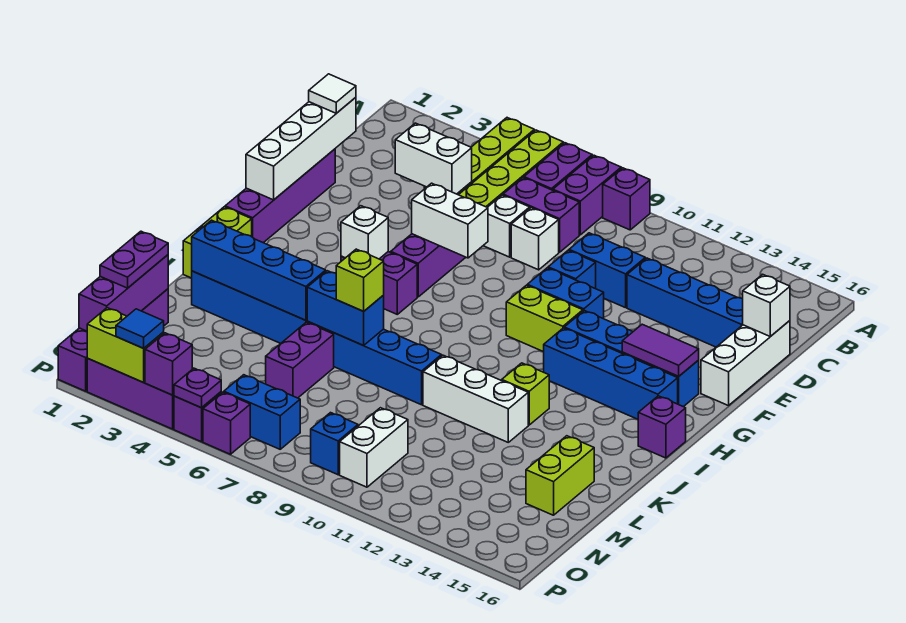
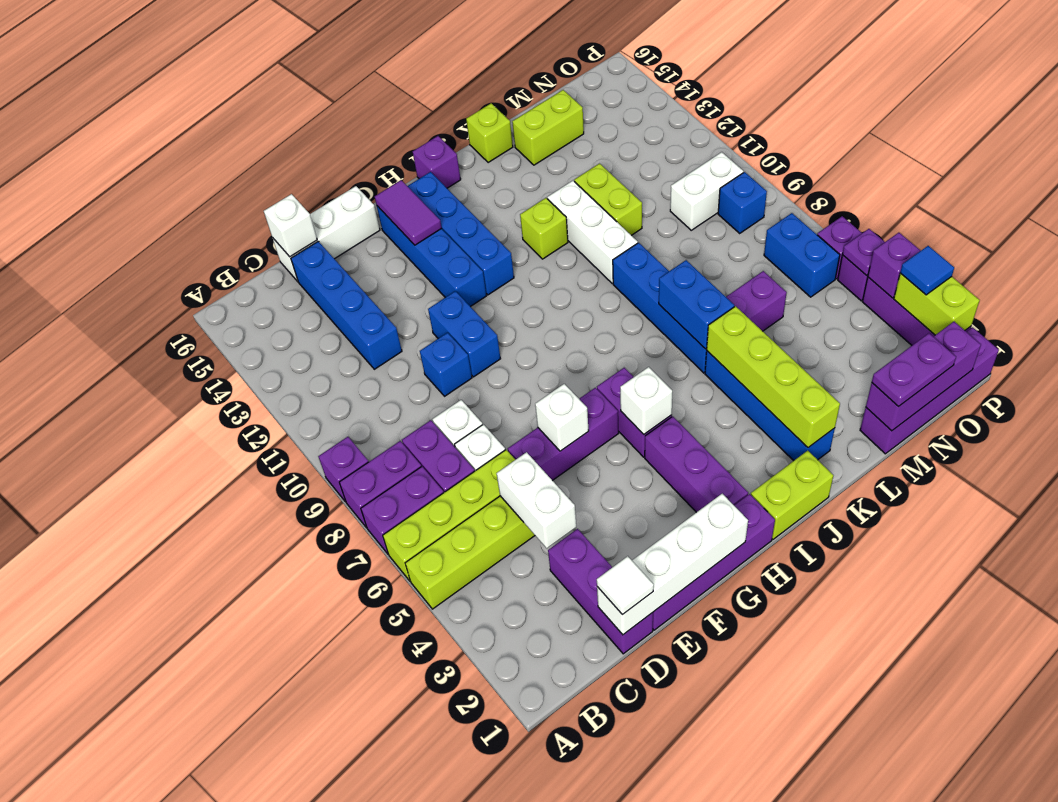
none -> purple 1x3 brick [548,529,653,654]
blue 1x2 brick [569,233,645,308] -> none
white 1x2 brick [412,183,488,258] -> white 1x1 brick [535,384,589,451]
lime 1x2 brick [506,285,583,352] -> lime 1x2 brick moved to [574,164,642,235]
none -> purple 1x3 brick [645,416,748,512]
blue 1x4 brick [192,220,326,320] -> lime 1x4 brick [706,306,840,448]
lime 1x1 brick [336,249,384,311] -> lime 1x1 brick moved to [466,103,513,163]

